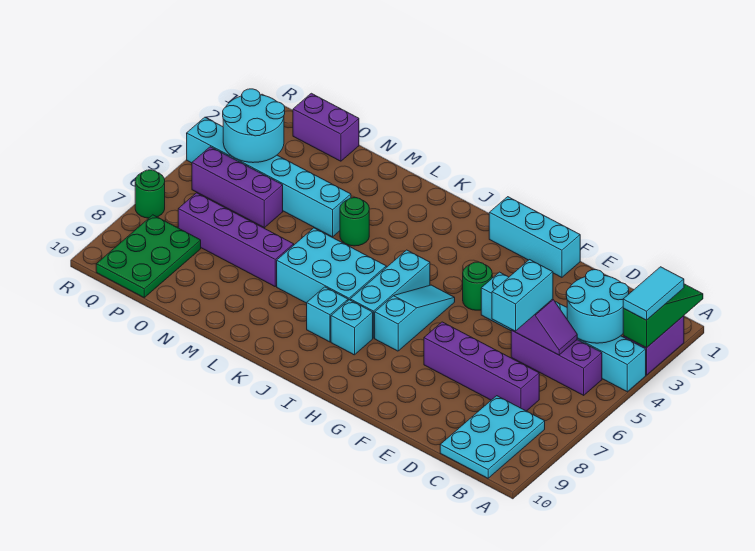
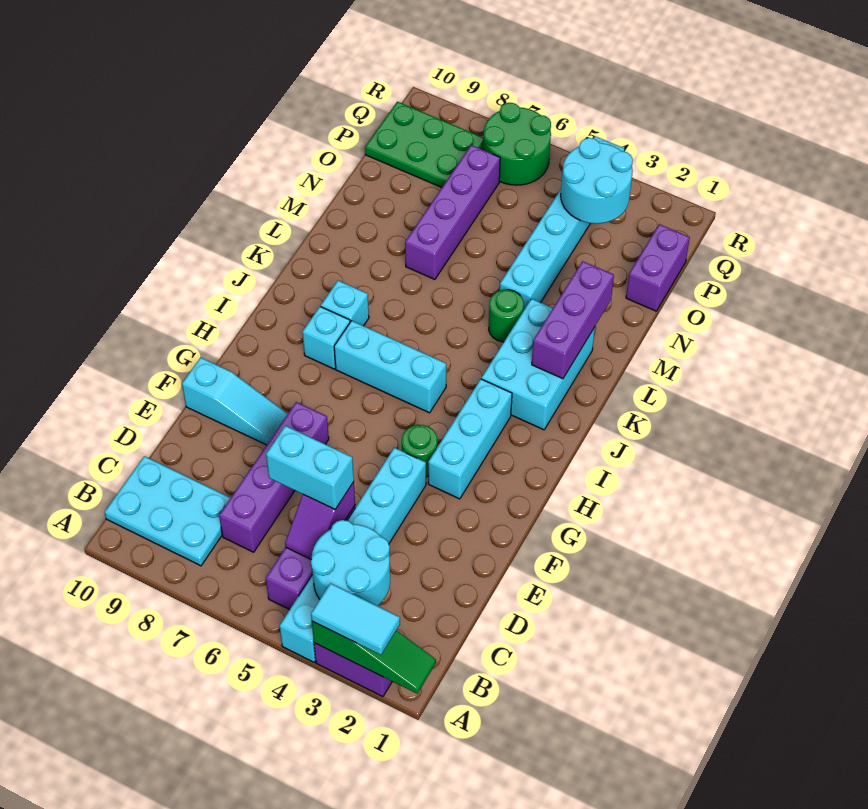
cyan 1x3 brick [489,197,580,277] -> cyan 1x3 brick moved to [428,379,512,499]
cyan 1x3 slope [375,285,455,351] -> cyan 1x3 slope moved to [182,358,288,445]
cyan 2x3 brick [277,228,386,303] -> cyan 2x3 brick moved to [481,299,595,430]
purple 1x3 brick [192,147,283,228] -> purple 1x3 brick moved to [532,261,614,379]
green 1x1 round brick [135,170,165,218] -> green 2x2 round brick [483,103,551,185]

